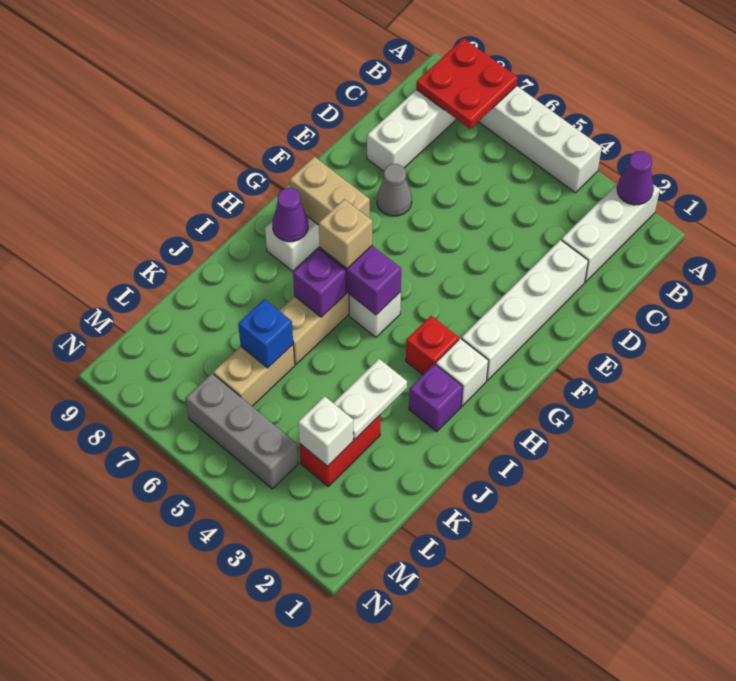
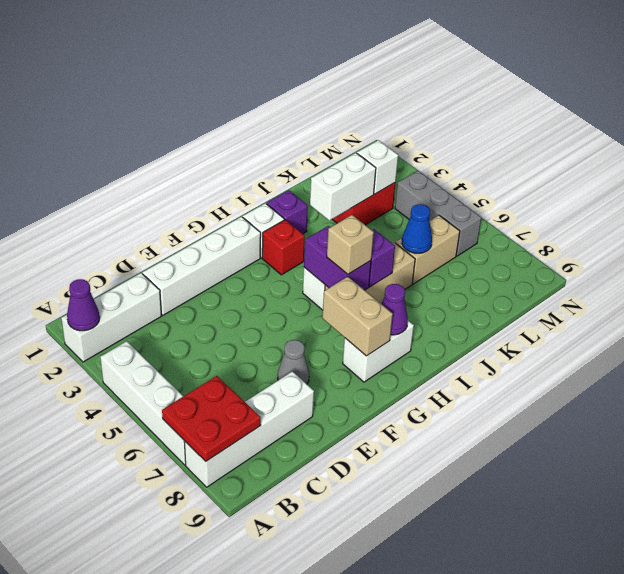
white 1x2 plate [334,359,407,439] -> white 1x2 brick [310,153,376,221]
blue 1x1 brick [238,299,293,368] -> blue 1x1 cone [402,204,432,253]

